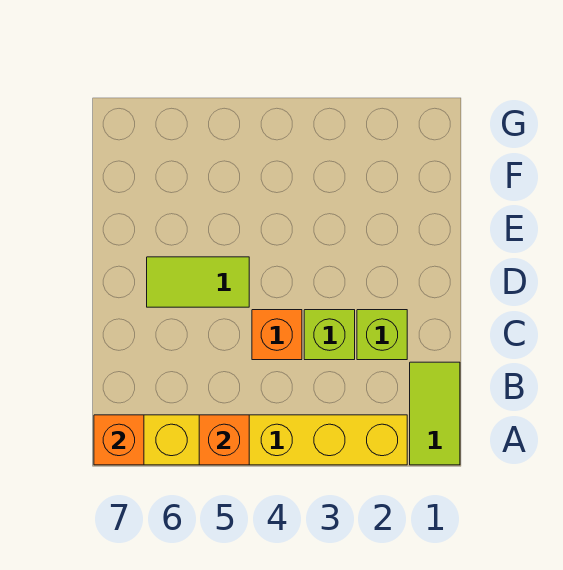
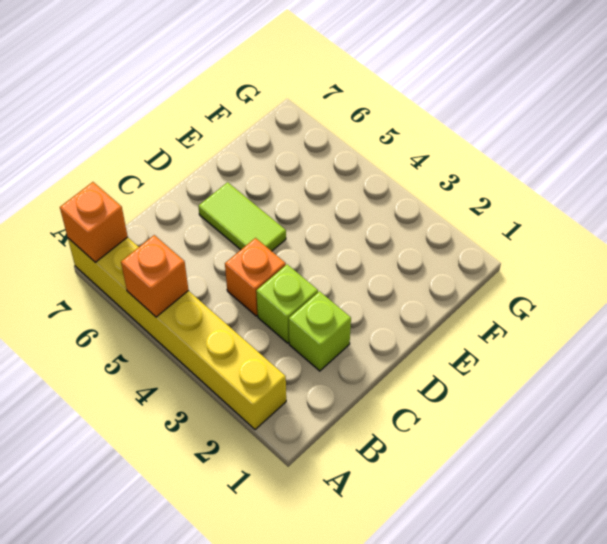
lime 1x2 tile [410,362,460,465] -> none

